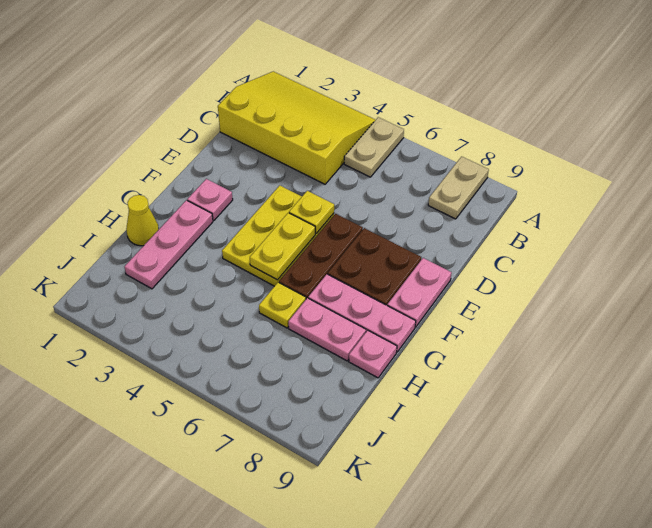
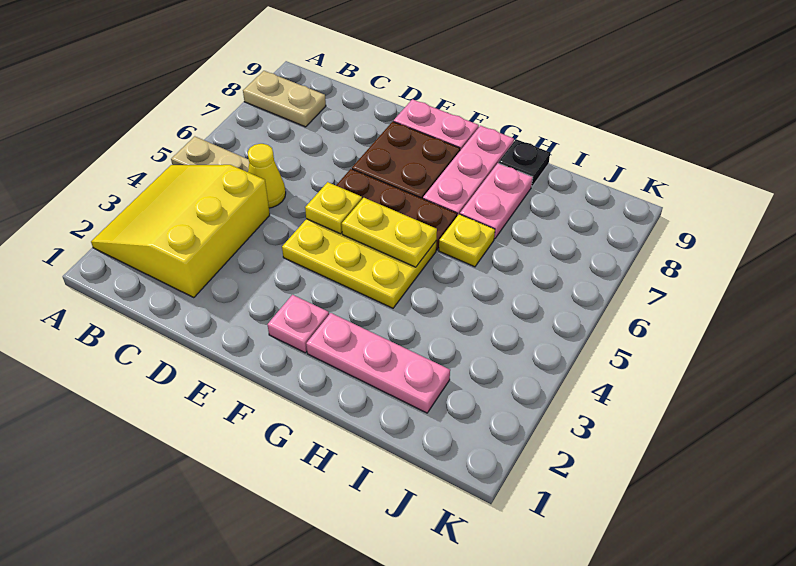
yellow 3x4 slope [218,71,375,184] -> yellow 3x3 slope [91,165,270,298]
yellow 1x1 cone [126,195,159,246] -> yellow 1x1 cone moved to [248,144,286,208]
pink 1x1 plate [349,330,397,378] -> black 1x1 plate [499,139,550,187]

